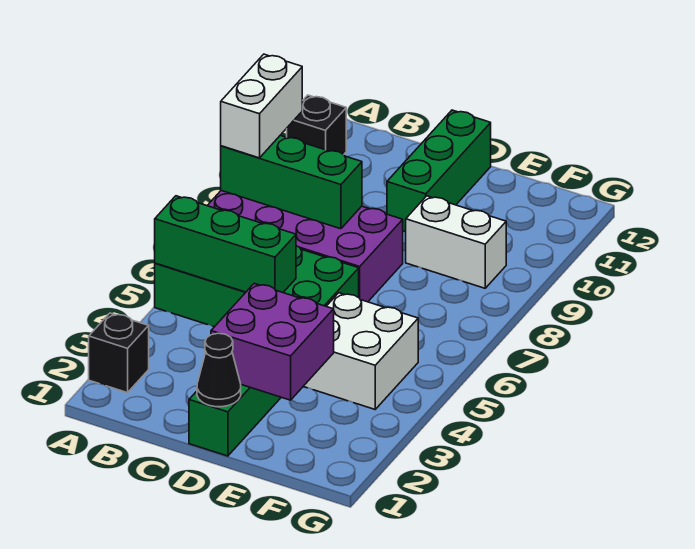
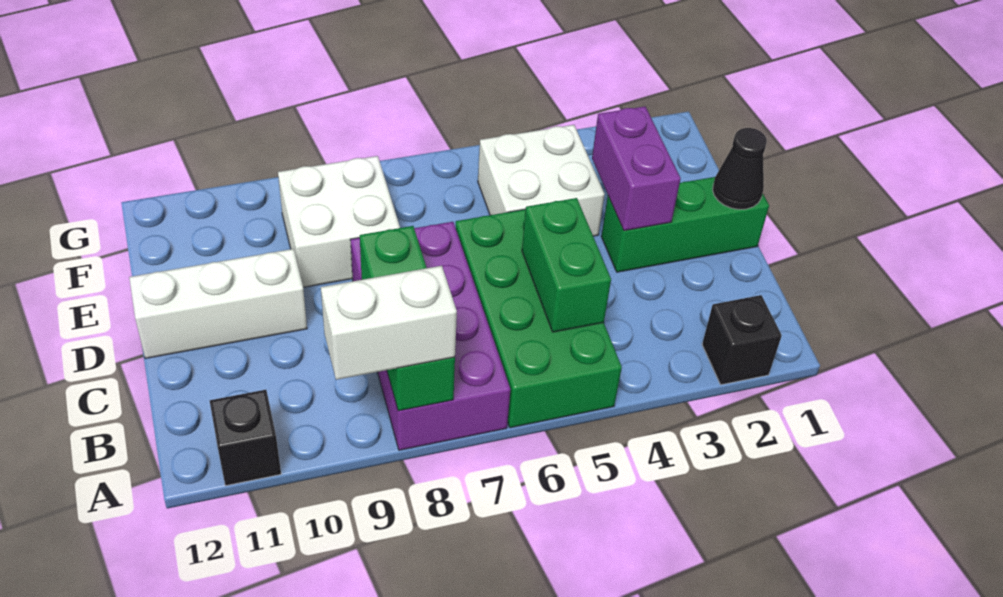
green 1x3 brick [155,196,296,292] -> green 1x2 brick [522,198,611,332]
purple 2x2 brick [211,283,334,400] -> purple 1x2 brick [592,106,681,231]
green 1x3 brick [387,110,491,232] -> white 1x3 brick [129,249,307,359]
white 1x2 brick [406,196,506,288] -> white 2x2 brick [278,156,400,287]

